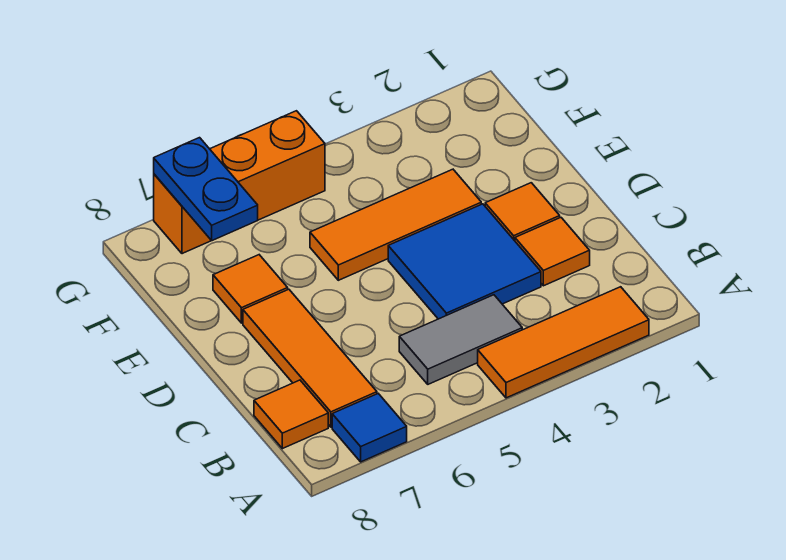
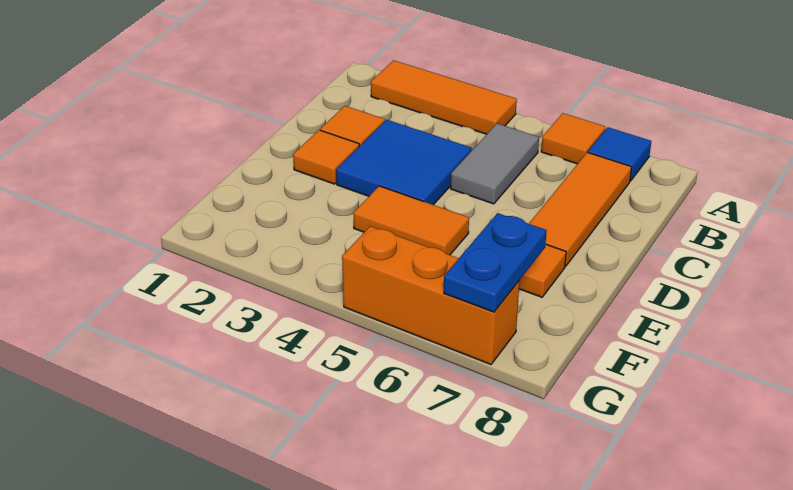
grey 1x2 tile [399,295,522,384] -> grey 1x2 tile turned to [451,124,539,204]
orange 1x1 tile [254,380,328,449] -> orange 1x1 tile moved to [541,113,605,164]
orange 1x3 tile [310,169,481,280] -> orange 1x2 tile [353,186,469,255]

